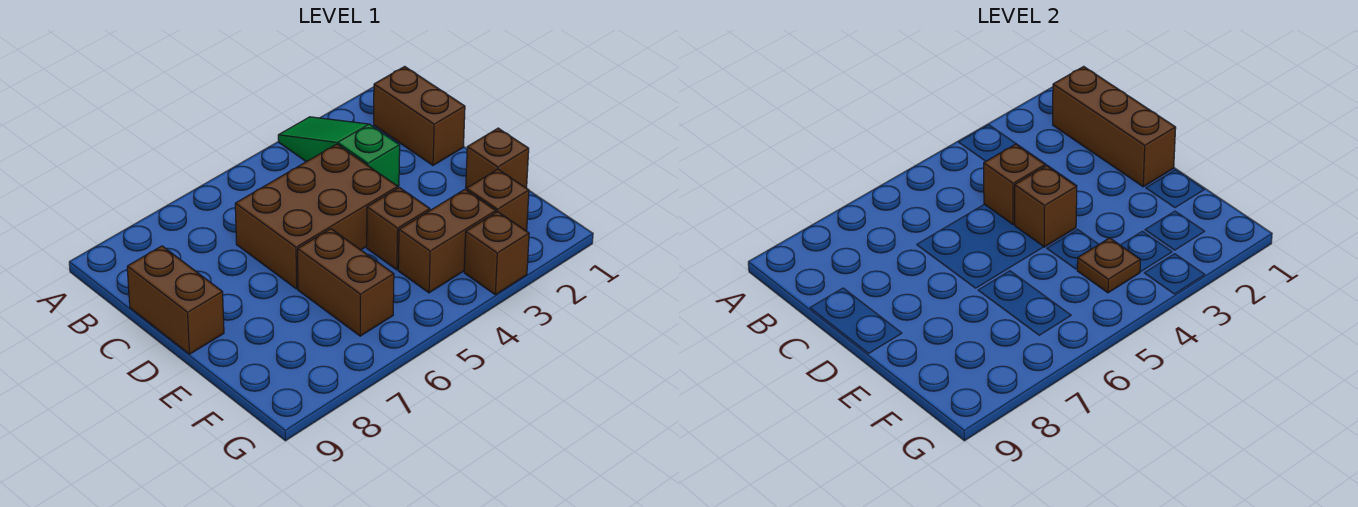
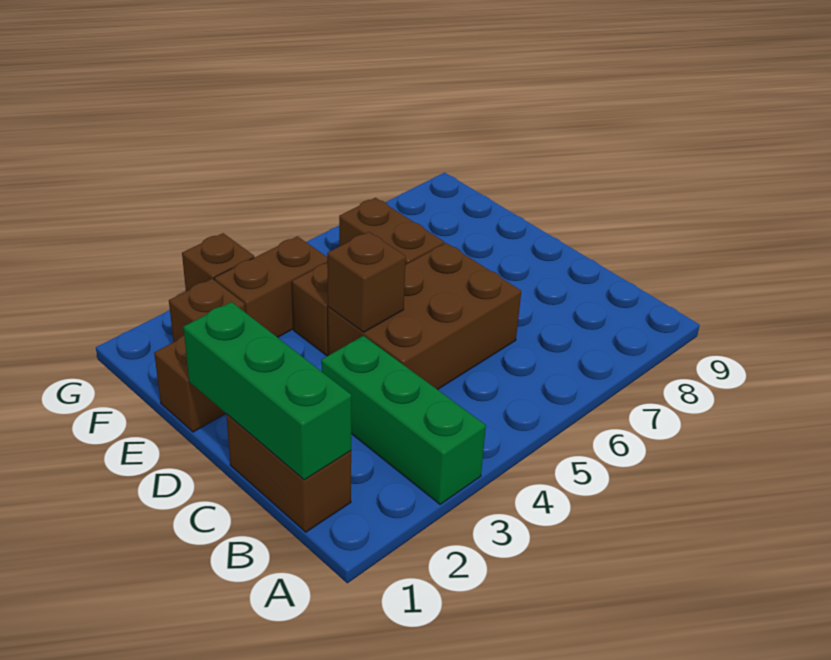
green 1x3 slope [278,117,400,186] -> green 1x3 brick [321,336,486,504]
brown 1x3 brick [1053,66,1176,187] -> green 1x3 brick [183,302,351,480]
brown 1x1 brick [984,144,1045,224] -> none
brown 1x2 brick [127,246,224,354] -> none
brown 1x1 plate [1077,238,1140,293] -> none

